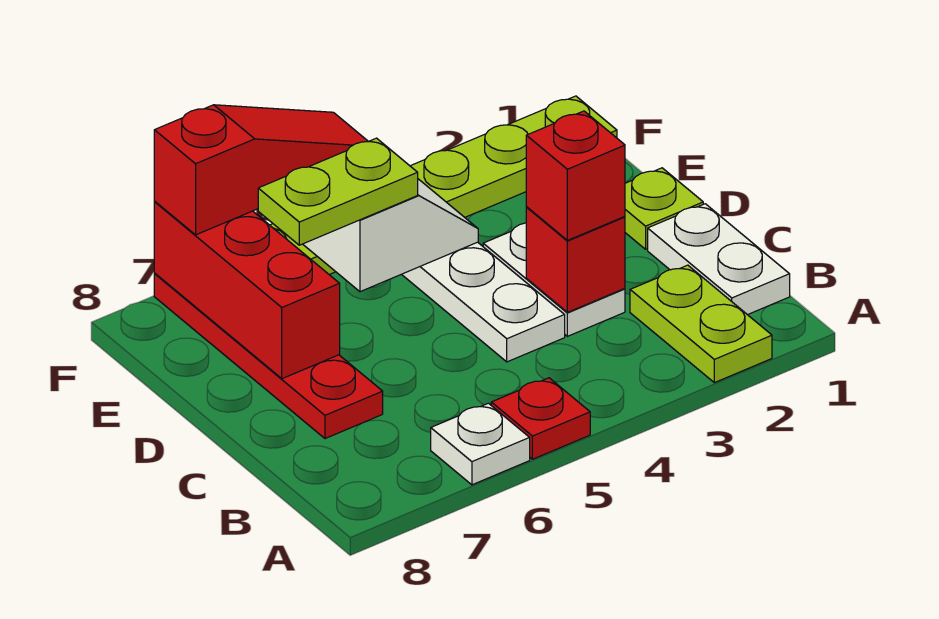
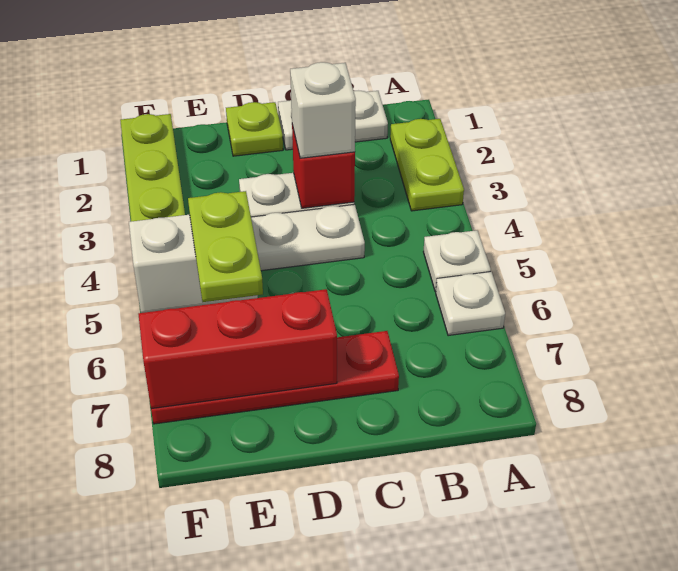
lime 1x2 plate [630,265,772,383] -> lime 1x2 plate turned to [390,119,464,211]
red 1x1 plate [491,378,590,459] -> white 1x1 plate [423,230,491,292]
red 1x1 brick [526,111,625,240] -> white 1x1 brick [290,62,356,158]
red 1x3 slope [154,105,368,235] -> none

